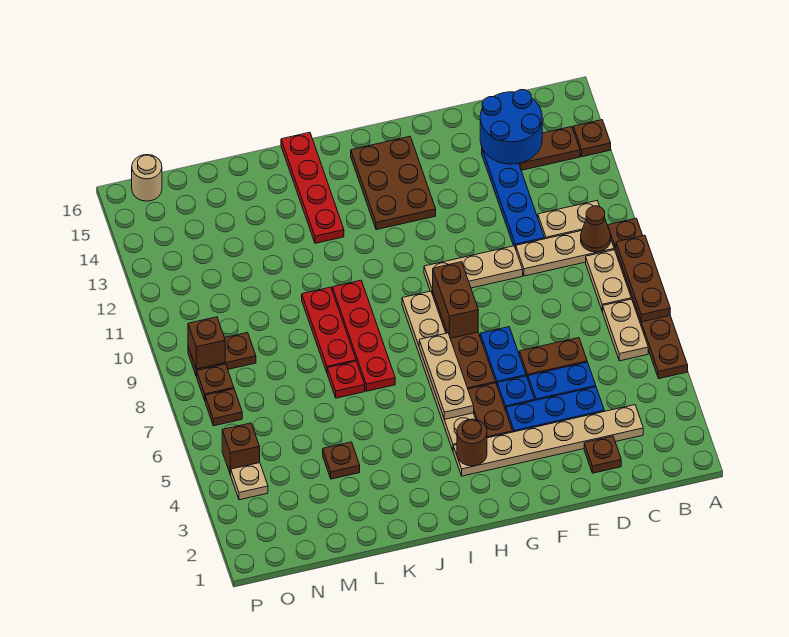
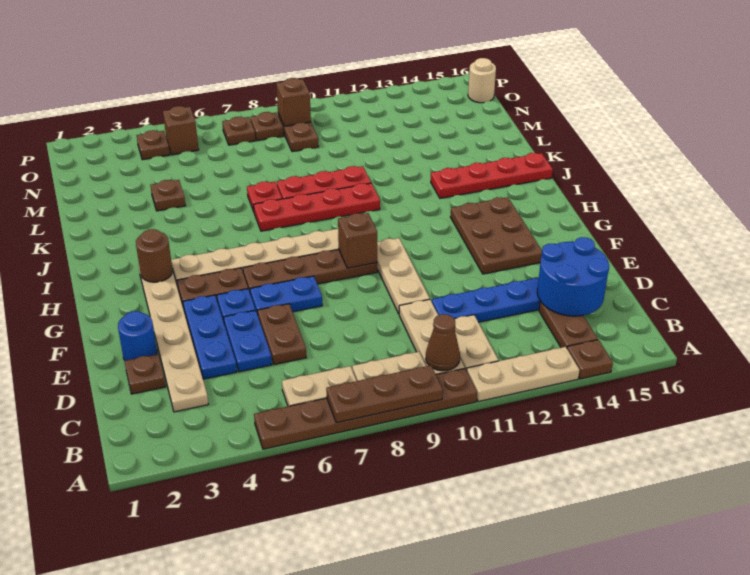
none -> blue 1x1 round brick [118,311,157,361]
brown 1x2 brick [433,262,478,338] -> brown 1x1 brick [338,213,377,268]
brown 2x3 plate [351,136,436,230] -> brown 2x3 plate turned to [451,197,542,274]
tan 1x3 plate [419,333,474,419] -> tan 1x3 plate moved to [467,347,579,402]
tan 1x1 plate [231,463,268,500] -> brown 1x1 plate [136,130,170,160]

